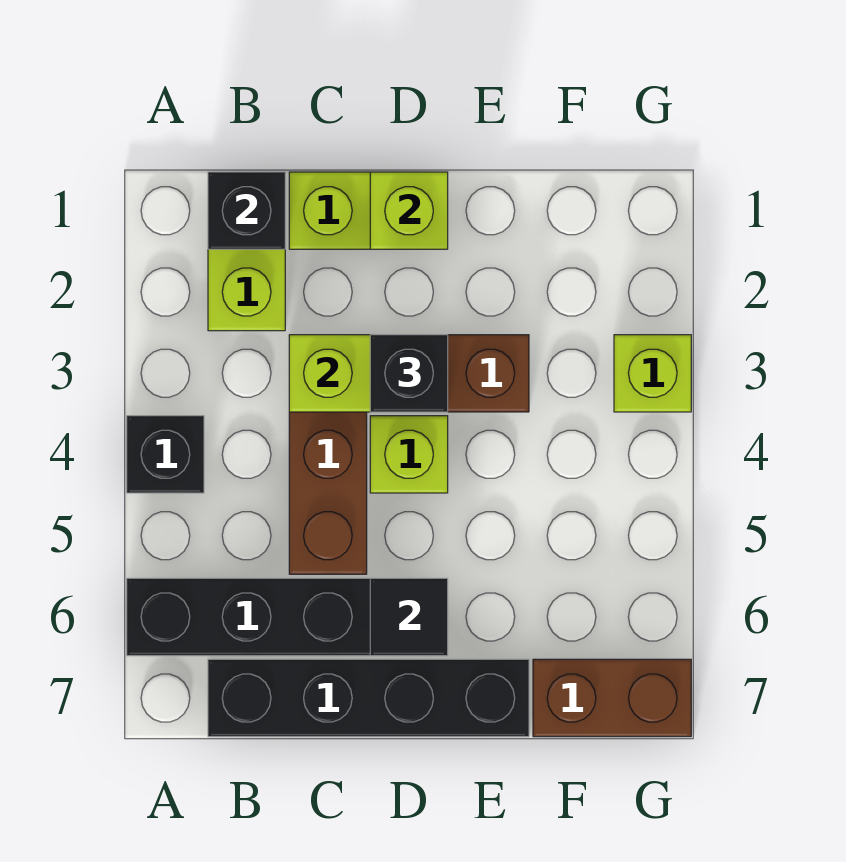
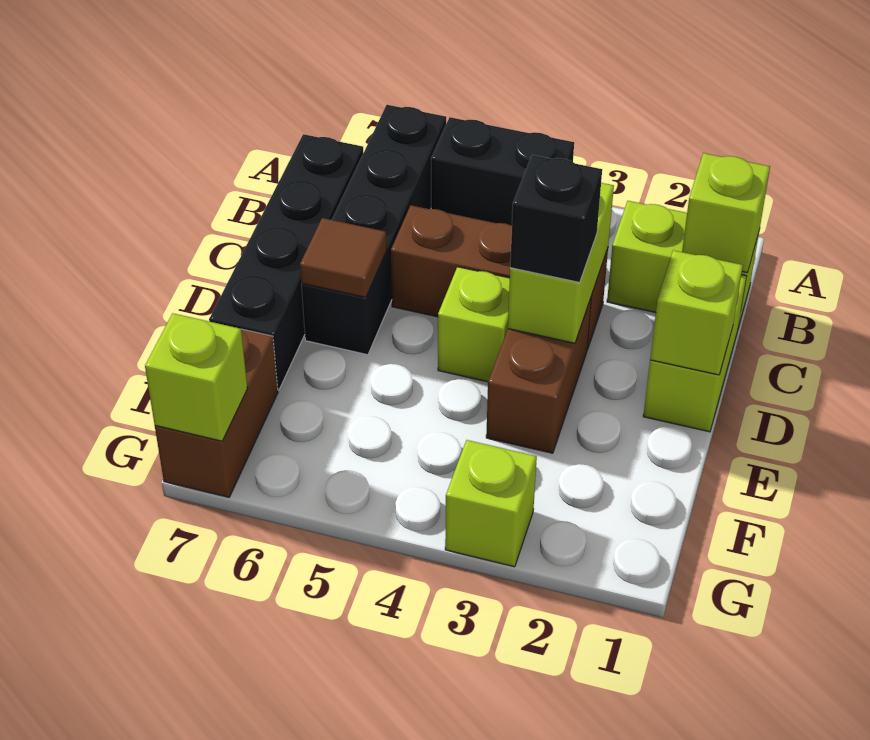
black 1x1 brick [127,416,204,493] -> black 1x2 brick [431,117,574,226]
black 1x1 brick [208,172,285,249] -> lime 1x1 brick [682,153,770,273]
black 1x1 tile [370,578,448,656] -> brown 1x1 tile [300,218,387,297]
none -> lime 1x1 brick [145,313,248,441]

